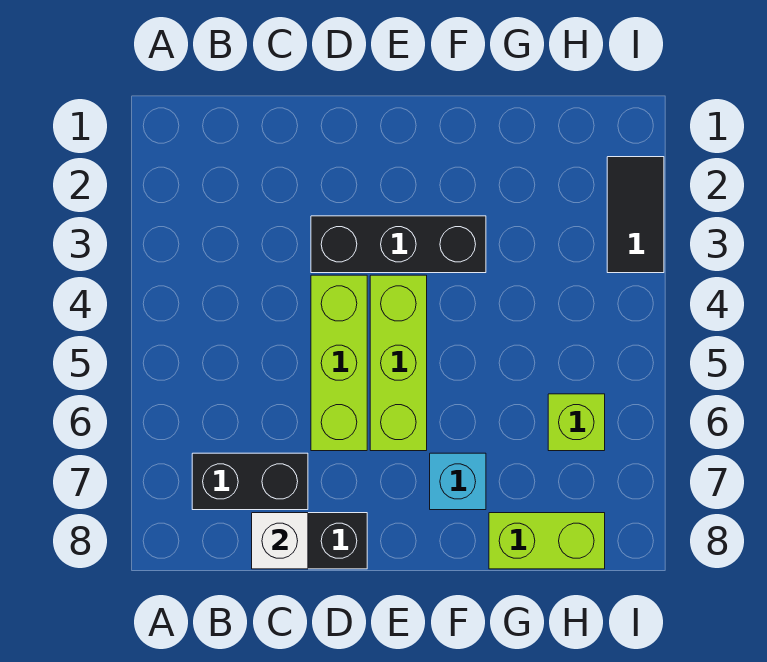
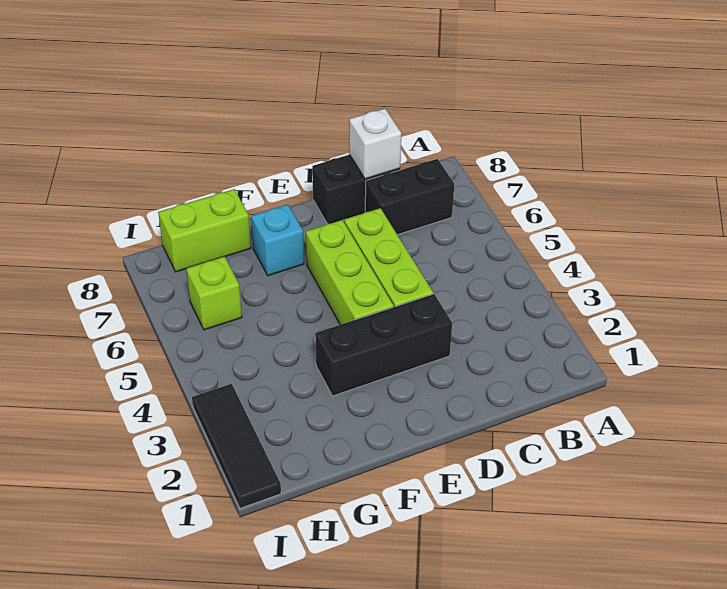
black 1x2 tile [607,157,664,273] -> black 1x3 tile [192,384,281,508]

